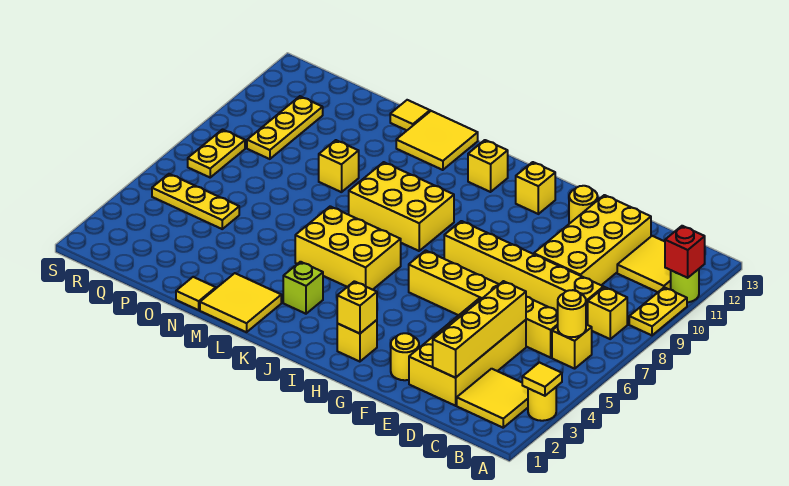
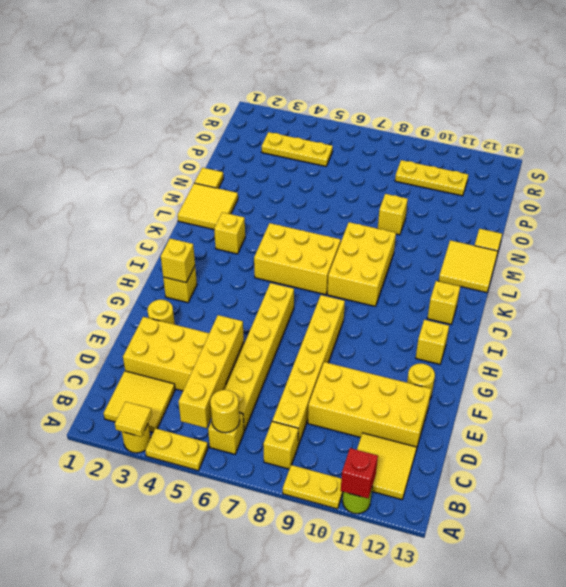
yellow 1x4 brick [433,281,526,378] -> yellow 1x4 brick turned to [179,315,244,428]
yellow 2x3 brick [295,206,401,290] -> yellow 2x3 brick turned to [254,223,341,295]
lime 1x1 brick [283,262,323,314] -> yellow 1x1 brick [214,212,245,254]
yellow 1x3 plate [152,174,239,229] -> yellow 1x3 plate turned to [262,132,333,166]
yellow 1x2 plate [188,130,245,177] -> yellow 1x2 plate moved to [145,428,208,471]

